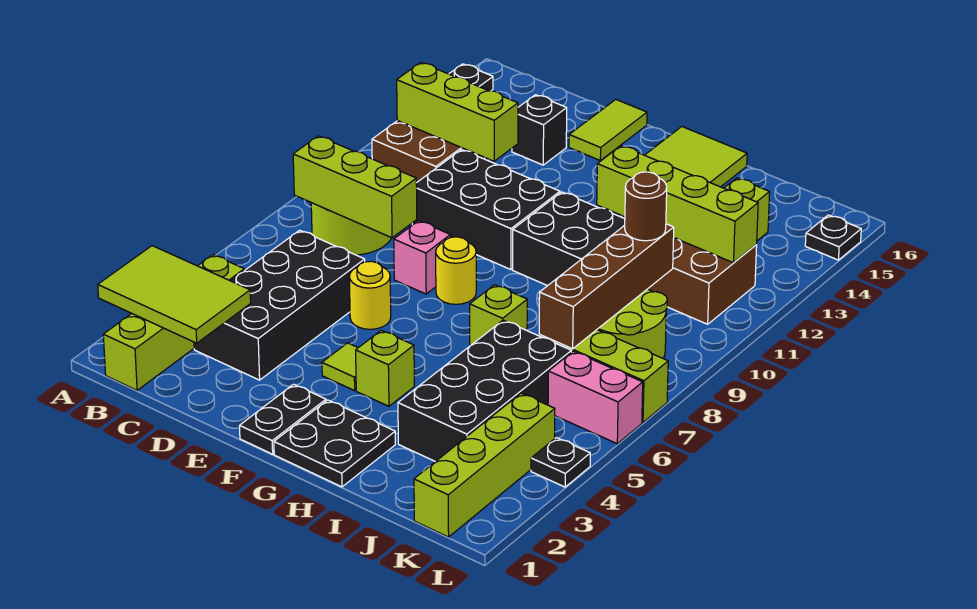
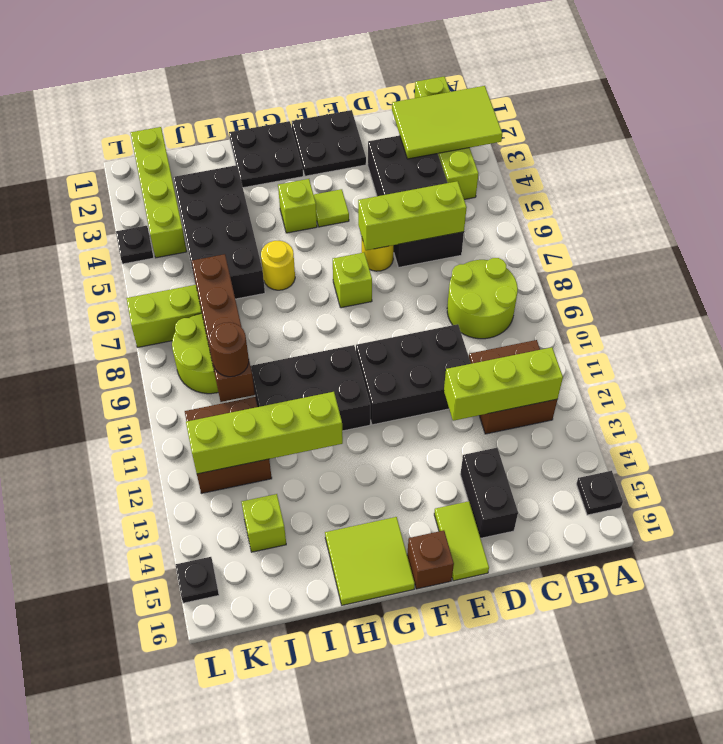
lime 1x3 brick [293,136,417,238] -> lime 1x3 brick moved to [358,181,467,250]
black 1x1 brick [512,95,567,165] -> black 1x2 brick [460,448,518,538]
pink 1x1 brick [394,221,450,294] -> none
black 1x2 plate [240,384,326,454] -> black 2x2 plate [292,110,366,176]
yellow 1x1 round brick [436,237,476,304] -> yellow 1x1 round brick moved to [261,241,295,290]
none -> brown 1x1 brick [407,530,454,589]
lime 1x1 brick [470,285,527,346] -> lime 1x1 brick moved to [333,253,372,308]
pink 1x2 brick [548,351,643,444] -> none

